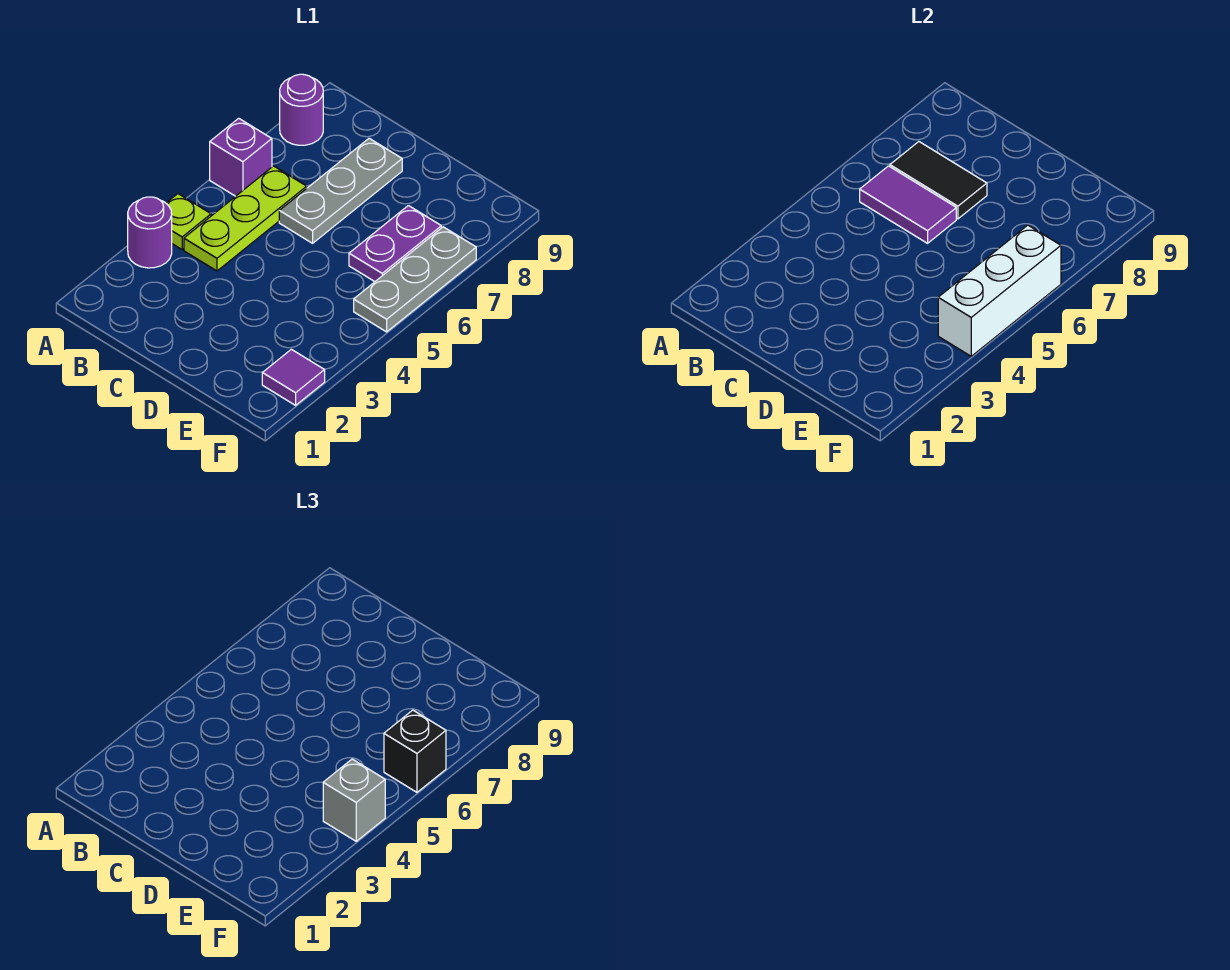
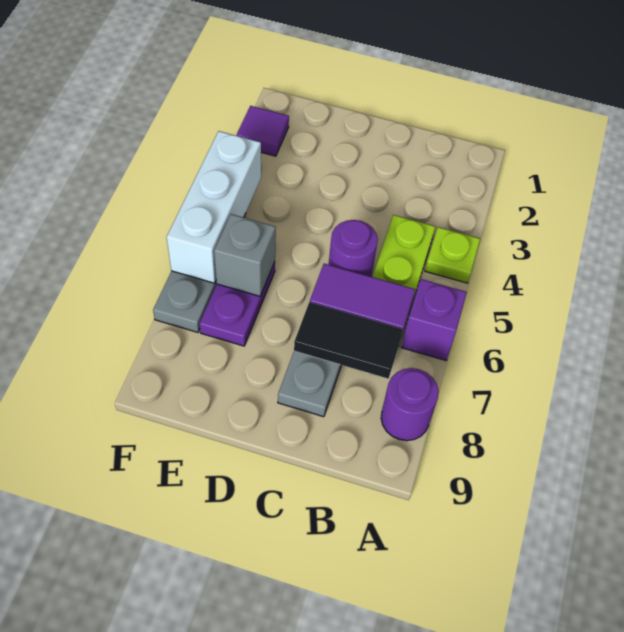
purple 1x1 round brick [128,197,172,268] -> purple 1x1 round brick moved to [329,220,378,277]
grey 1x1 brick [323,759,385,841] -> grey 1x1 brick moved to [214,214,276,296]
black 1x1 brick [384,710,446,792] -> none

